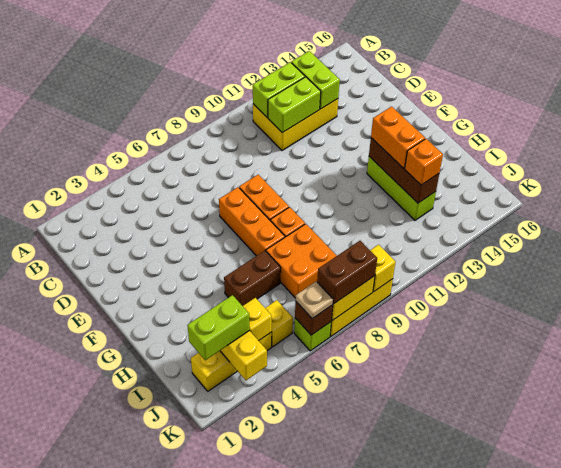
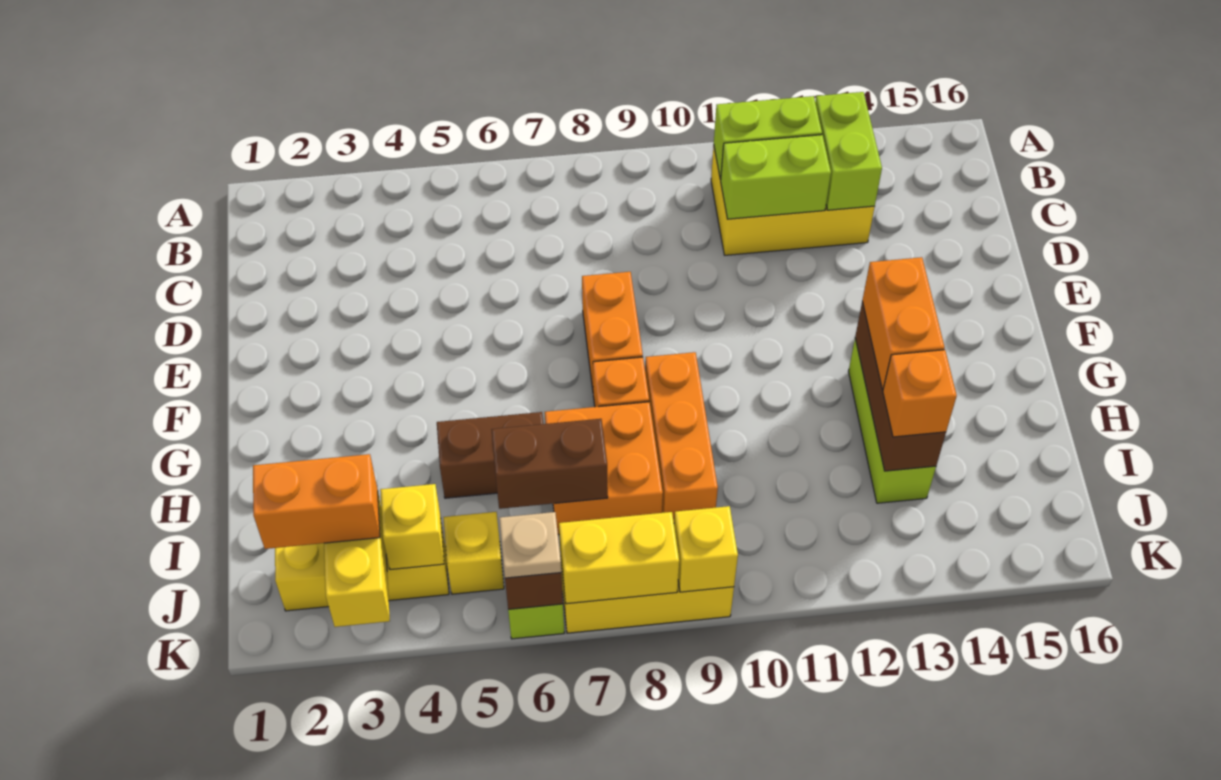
orange 1x3 brick [219,187,285,256] -> orange 1x3 brick moved to [645,352,718,521]
lime 1x2 brick [187,295,250,360] -> orange 1x2 brick [253,454,380,549]
brown 1x2 brick [317,241,377,304] -> brown 1x2 brick moved to [491,419,608,509]

